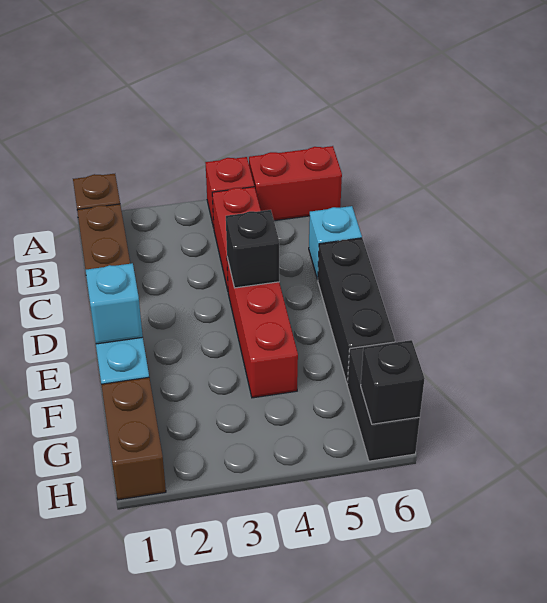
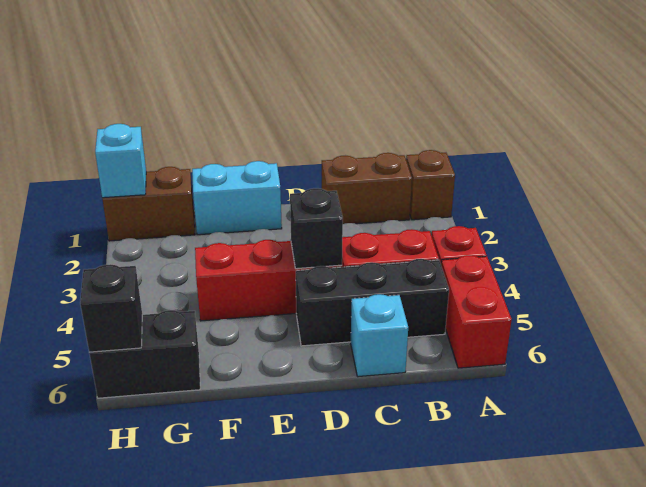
black 1x3 brick [318,238,395,384] -> black 1x3 brick moved to [296,259,449,346]
cyan 1x1 brick [86,263,143,344] -> cyan 1x1 brick moved to [95,124,146,198]

